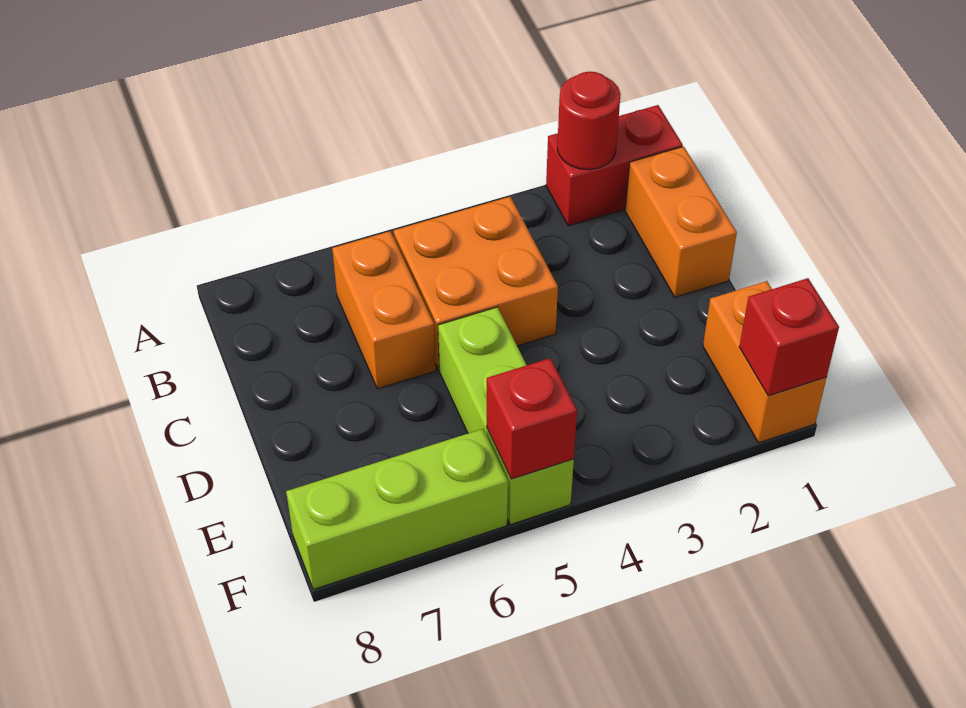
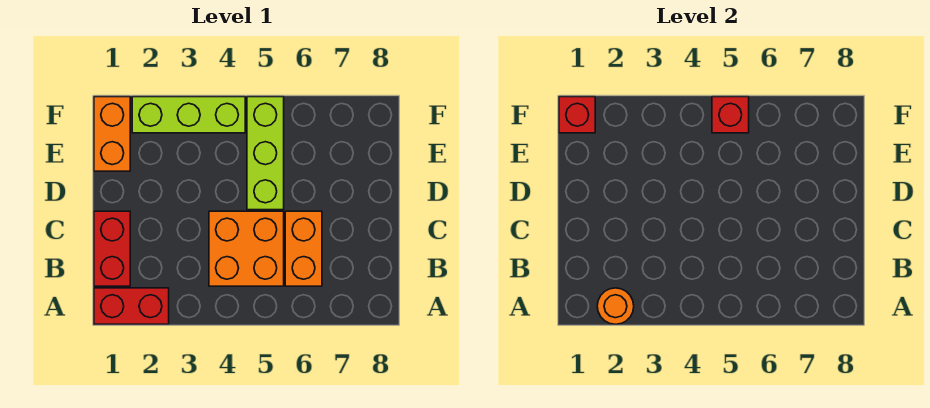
red 1x1 round brick [557,72,621,170] -> orange 1x1 round brick [597,288,634,324]
orange 1x2 brick [625,147,737,297] -> red 1x2 brick [94,211,130,286]
lime 1x3 brick [286,429,508,589] -> lime 1x3 brick moved to [132,97,245,133]

